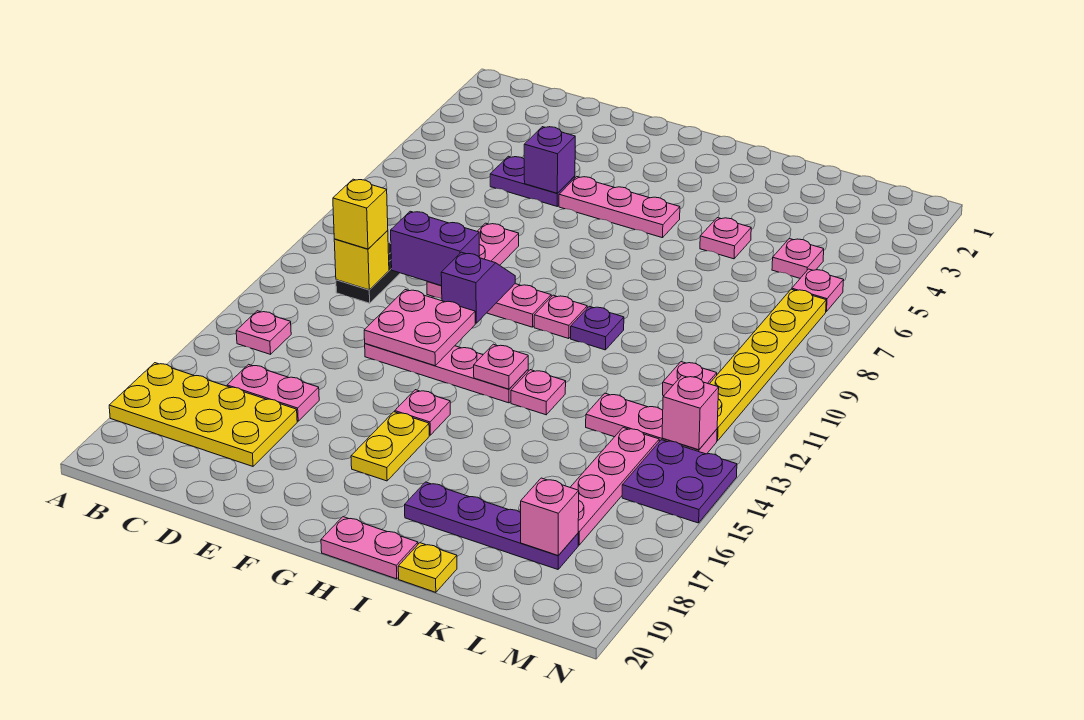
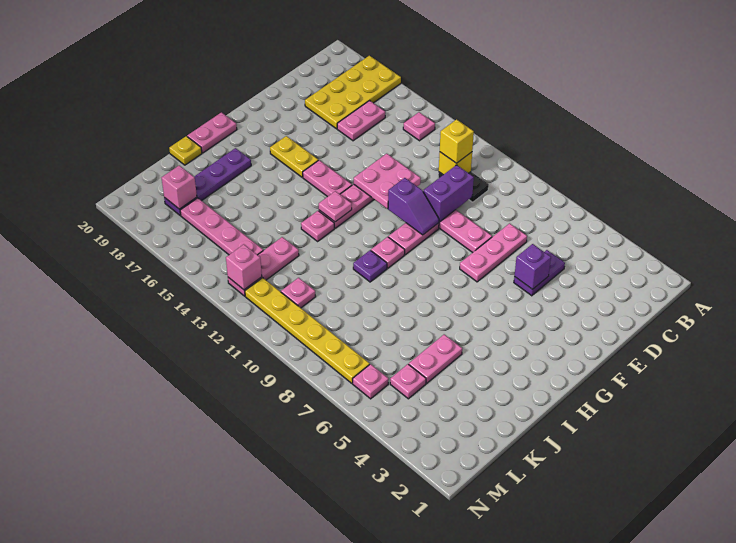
pink 1x3 plate [559,177,680,238] -> pink 1x3 plate moved to [460,223,527,282]
pink 1x1 plate [395,390,450,435] -> pink 1x2 plate [303,160,352,197]
pink 1x1 plate [700,218,751,259] -> pink 1x2 plate [409,334,462,383]
purple 2x2 plate [622,440,737,523] -> none

